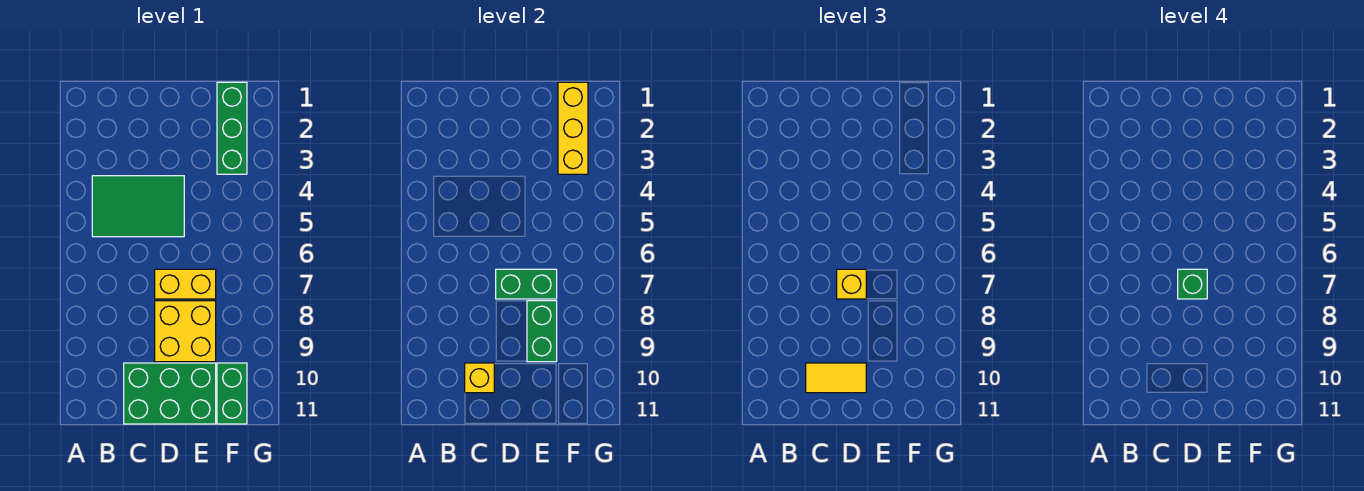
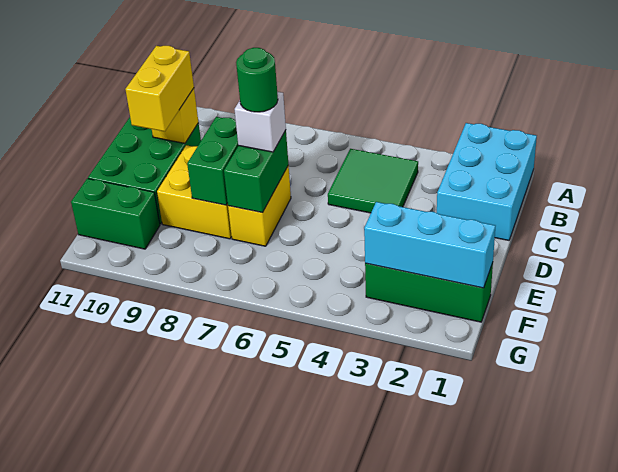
none -> cyan 2x3 brick [437,123,537,240]
green 2x3 tile [92,176,184,237] -> green 2x2 tile [328,149,418,213]
yellow 1x2 tile [806,363,866,393] -> yellow 1x2 brick [125,46,194,131]
yellow 1x1 brick [837,269,866,299] -> white 1x1 brick [235,92,286,152]
green 1x1 brick [1178,269,1207,299] -> green 1x1 round brick [236,48,278,112]
green 1x2 brick [527,301,557,362] -> green 1x2 brick turned to [187,117,238,205]
yellow 1x3 brick [558,82,588,174] -> cyan 1x3 brick [364,202,495,288]

